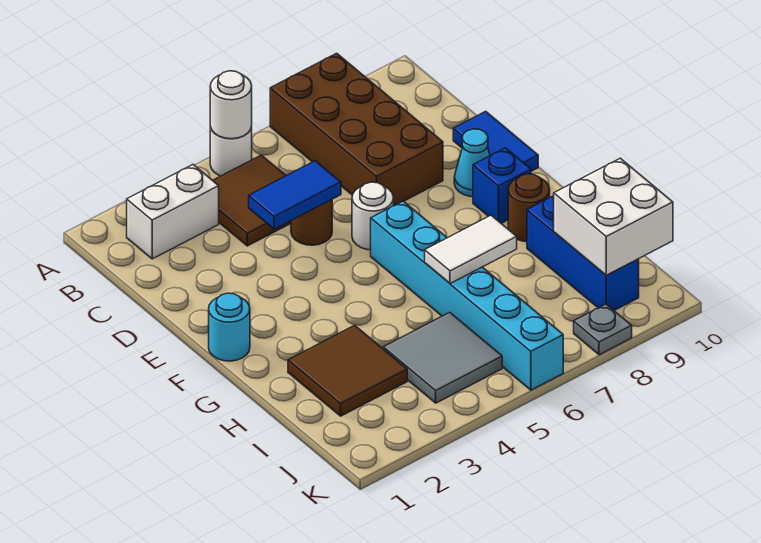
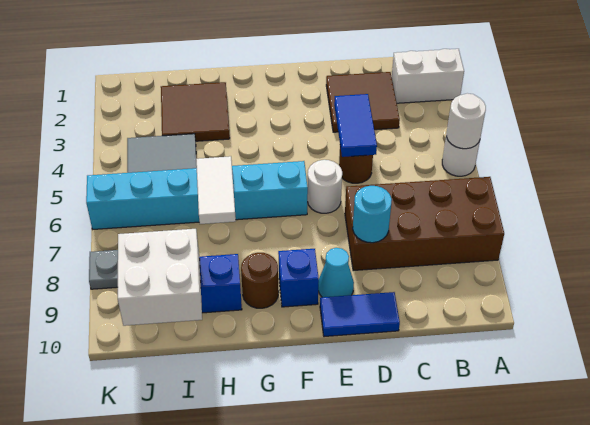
white 1x2 brick [127,165,219,259] -> white 1x2 brick turned to [392,49,464,103]
brown 2x2 tile [213,155,291,246] -> brown 2x2 tile moved to [326,72,400,132]
cyan 1x1 round brick [209,293,250,361] -> cyan 1x1 round brick moved to [353,186,392,243]

